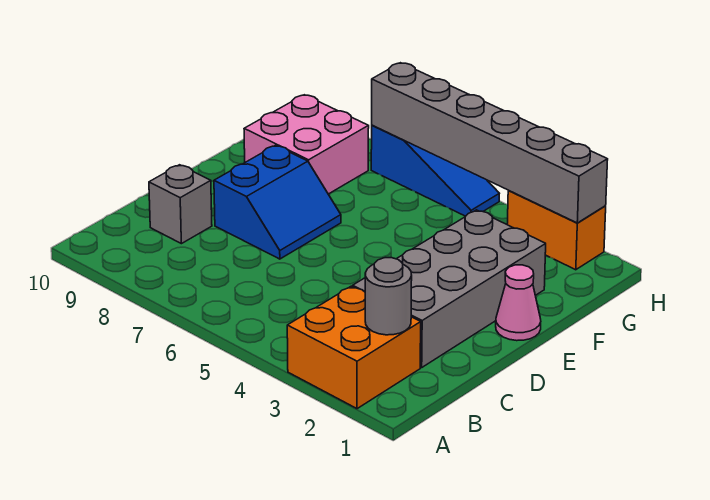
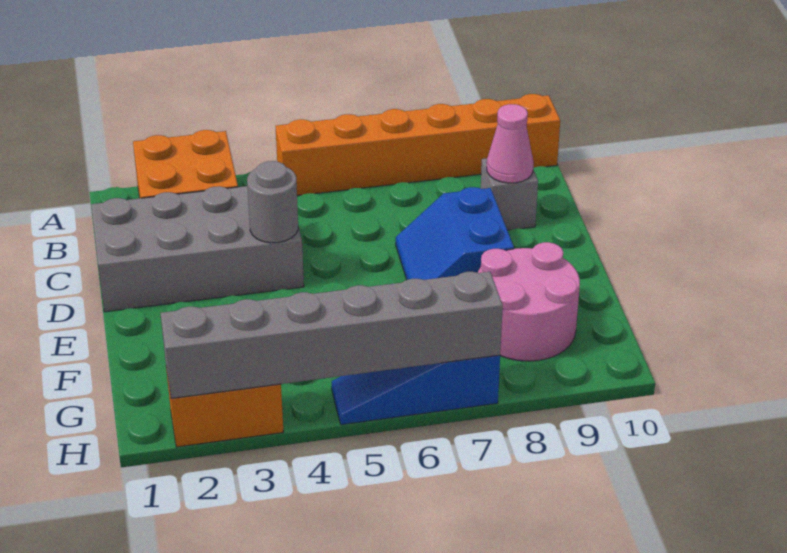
none -> orange 1x6 brick [276,94,560,196]
grey 1x1 round brick [365,258,412,335] -> grey 1x1 round brick moved to [247,161,298,243]
grey 2x4 brick [353,210,546,367] -> grey 2x4 brick turned to [91,186,304,312]
pink 1x1 cone [496,265,541,341] -> pink 1x1 cone moved to [487,104,534,183]
pink 2x2 brick [244,95,369,194] -> pink 2x2 round brick [478,242,580,361]

